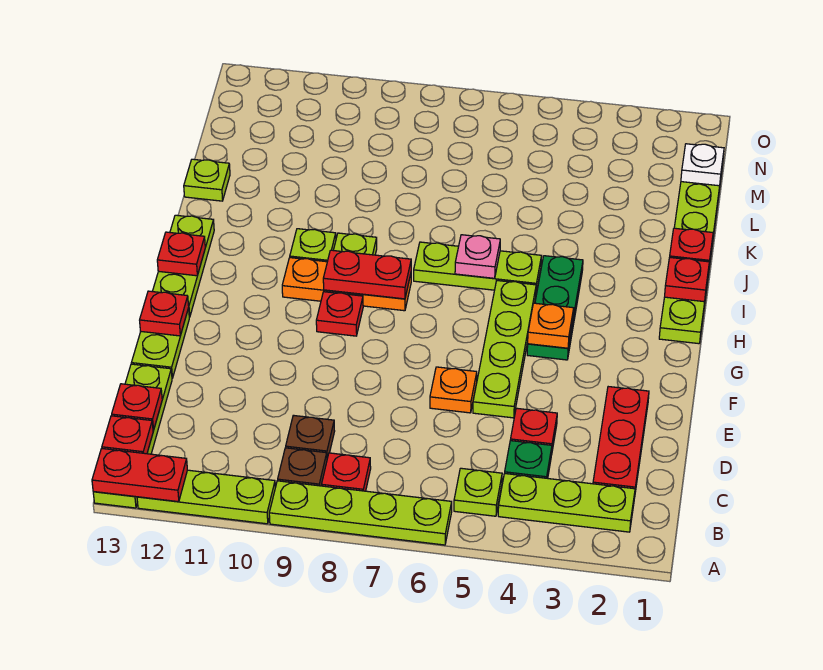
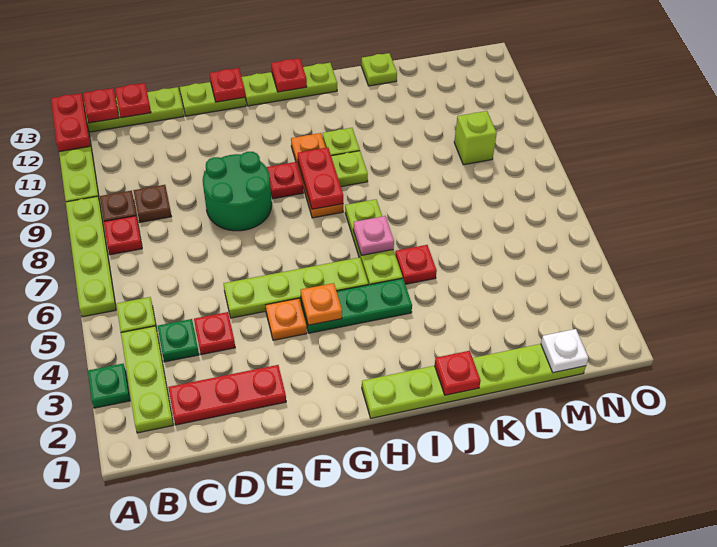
none -> green 1x1 plate [88,364,130,408]
orange 1x1 plate [430,367,477,413] -> orange 1x1 plate moved to [266,298,307,340]
none -> green 2x2 round brick [203,152,272,231]
red 1x1 plate [665,257,709,302] -> red 1x1 plate moved to [395,245,437,284]
none -> lime 1x1 brick [454,111,497,165]

